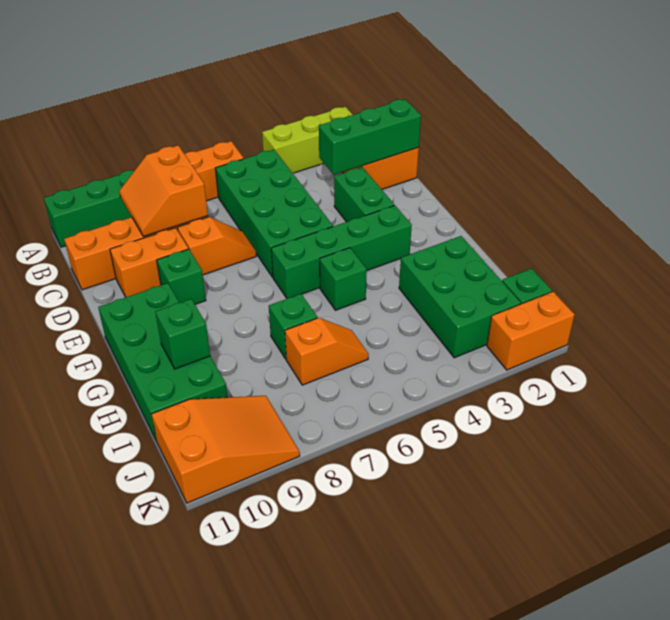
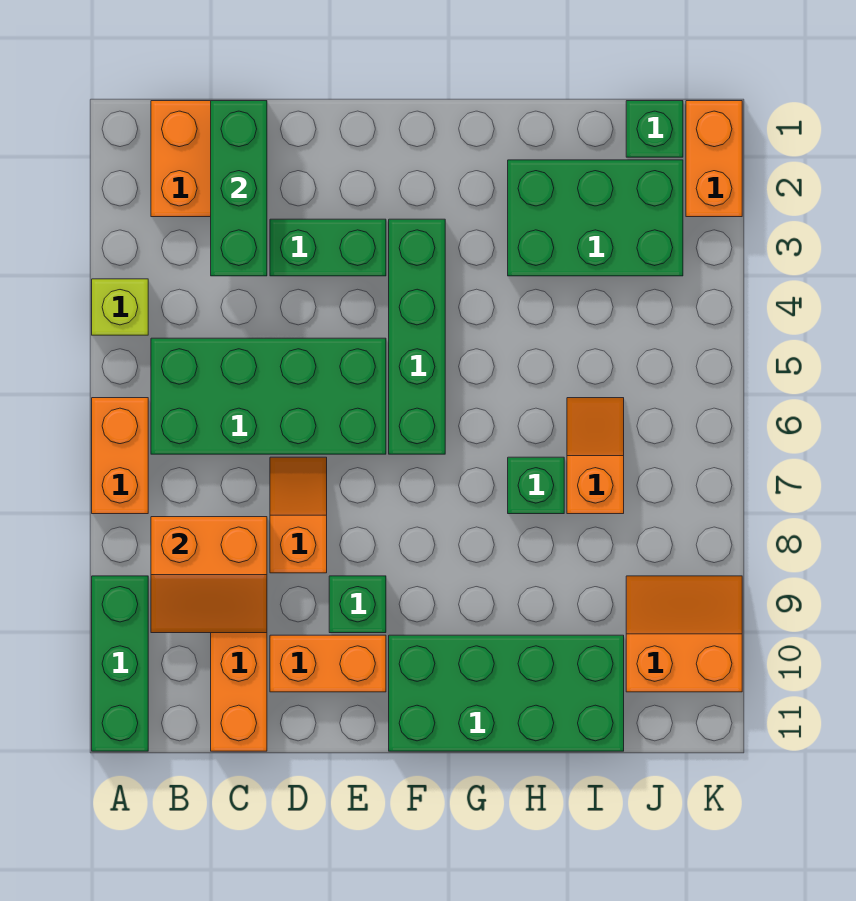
lime 1x3 brick [262,107,353,173] -> lime 1x1 brick [92,279,148,335]
orange 1x2 brick [110,228,188,297] -> orange 1x2 brick turned to [270,635,386,692]
green 1x1 brick [320,248,367,310] -> none
green 1x1 brick [155,299,210,369] -> none
orange 2x3 slope [152,396,300,503] -> orange 2x2 slope [626,576,742,692]

